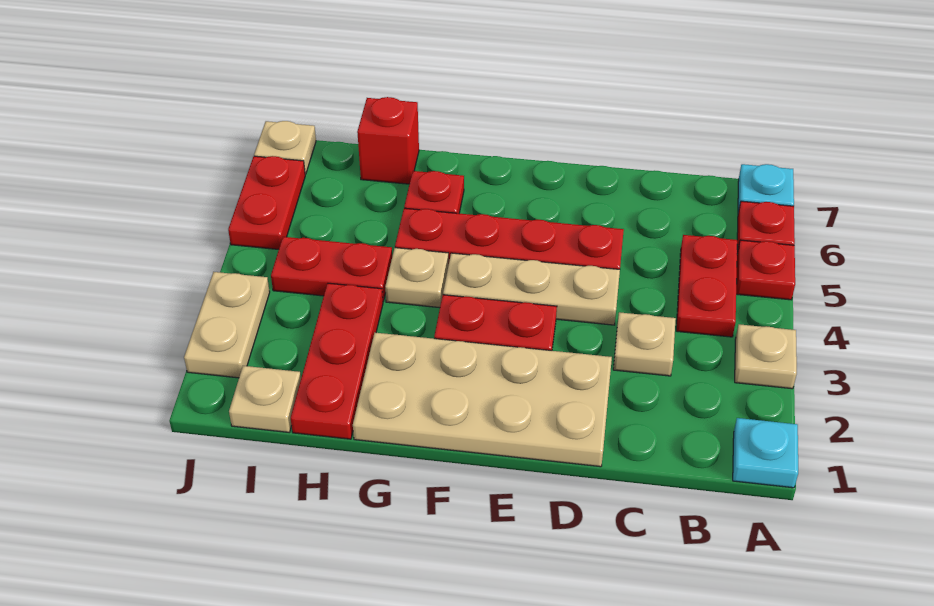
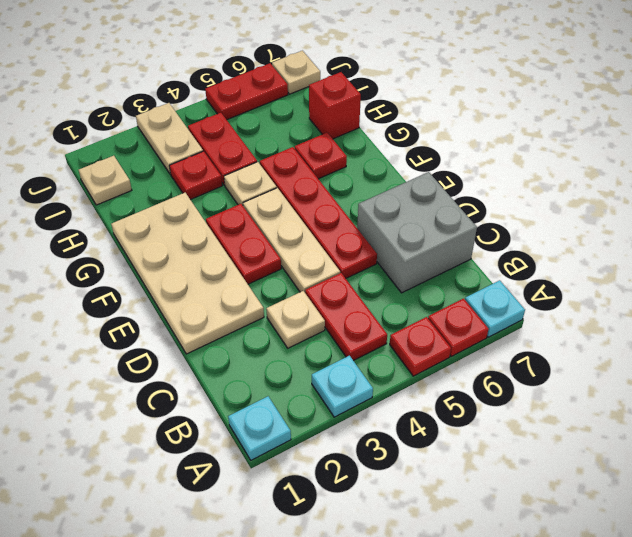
tan 1x1 plate [735,324,797,389] -> cyan 1x1 plate [312,356,373,417]
red 1x2 plate [676,235,737,337] -> red 1x2 plate turned to [305,273,387,361]
none -> grey 2x2 brick [357,172,477,293]
red 1x3 plate [291,283,383,439] -> red 1x1 plate [169,151,222,200]
tan 1x2 plate [184,272,270,378] -> tan 1x2 plate turned to [136,103,203,174]

